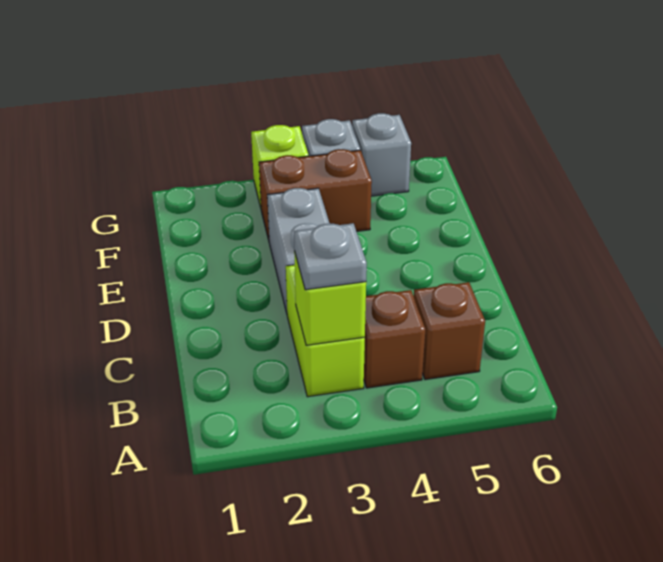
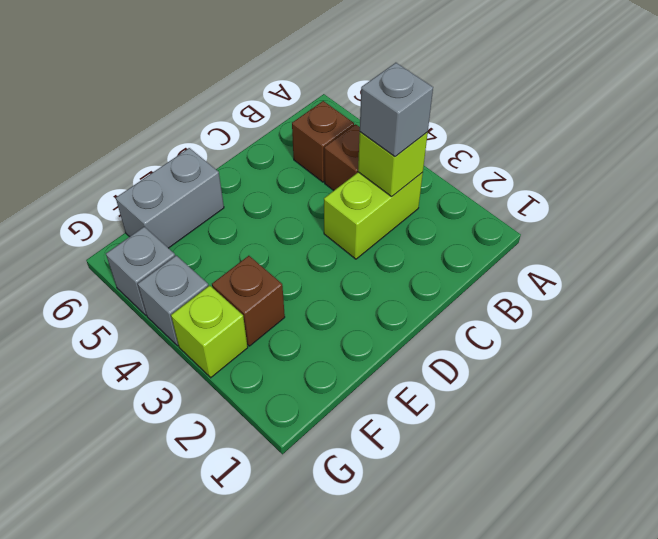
grey 1x1 plate [294,223,367,290] -> grey 1x1 brick [360,63,433,157]
grey 1x2 brick [267,188,330,313] -> grey 1x2 brick moved to [116,148,224,248]
brown 1x2 brick [259,149,372,240] -> brown 1x1 brick [212,256,285,346]

